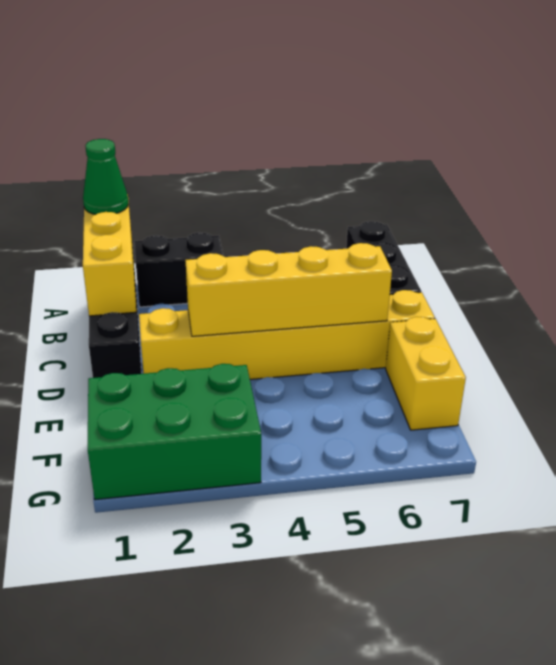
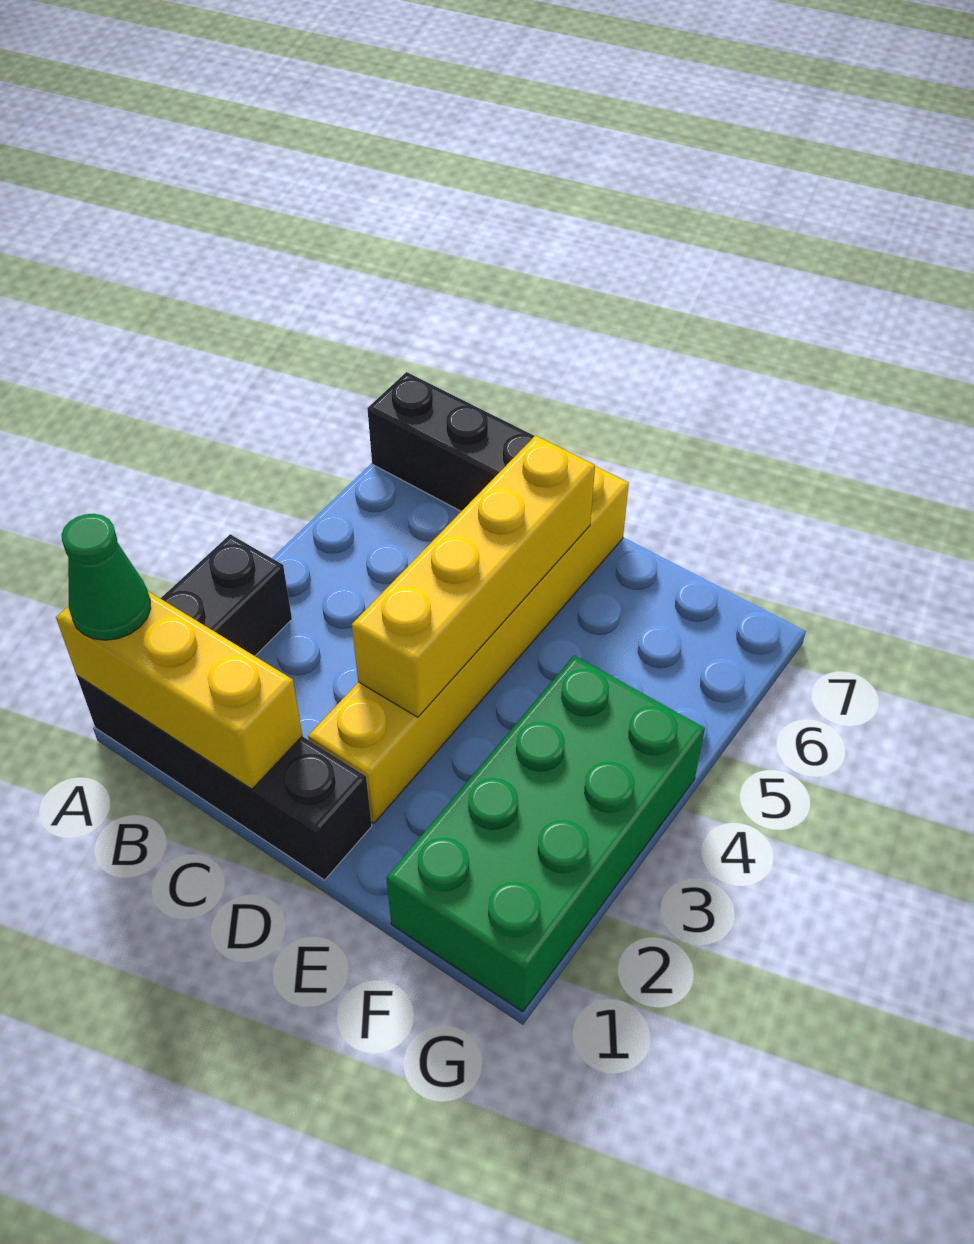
yellow 1x2 brick [386,317,466,430] -> none
green 2x3 brick [88,364,261,500] -> green 2x4 brick [386,656,705,1012]

